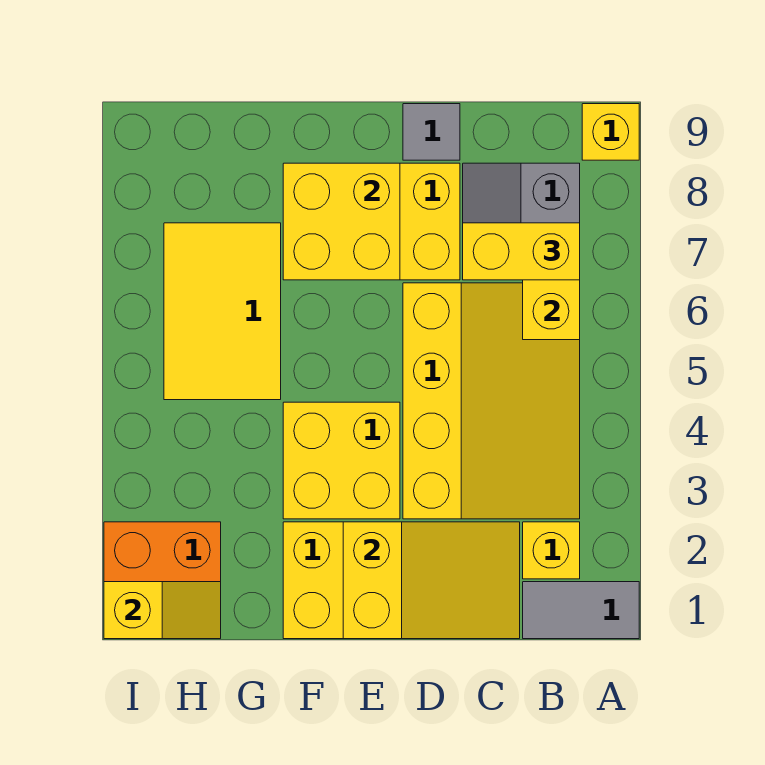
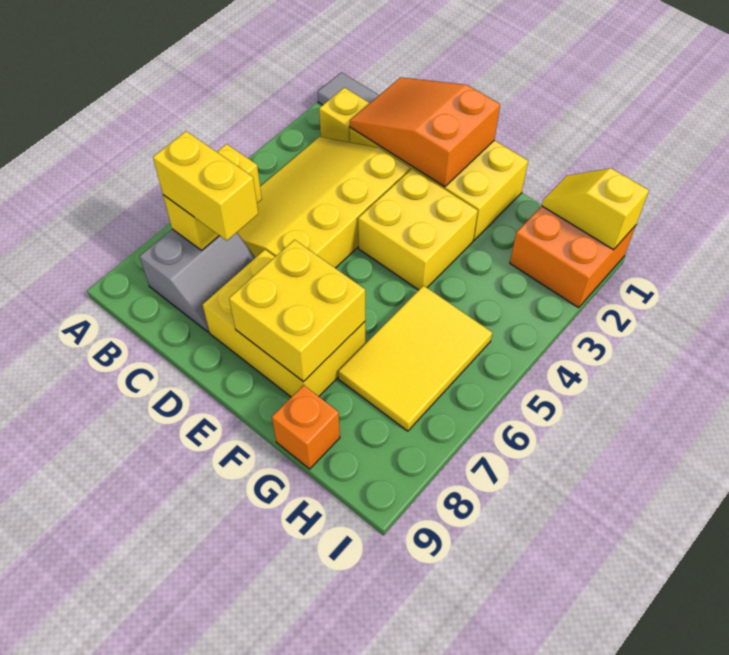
yellow 1x1 brick [582,104,639,160] -> none
yellow 2x3 slope [343,522,520,639] -> orange 2x3 slope [350,77,500,187]
grey 1x1 tile [403,104,460,160] -> none
none -> orange 1x1 brick [272,385,340,469]

